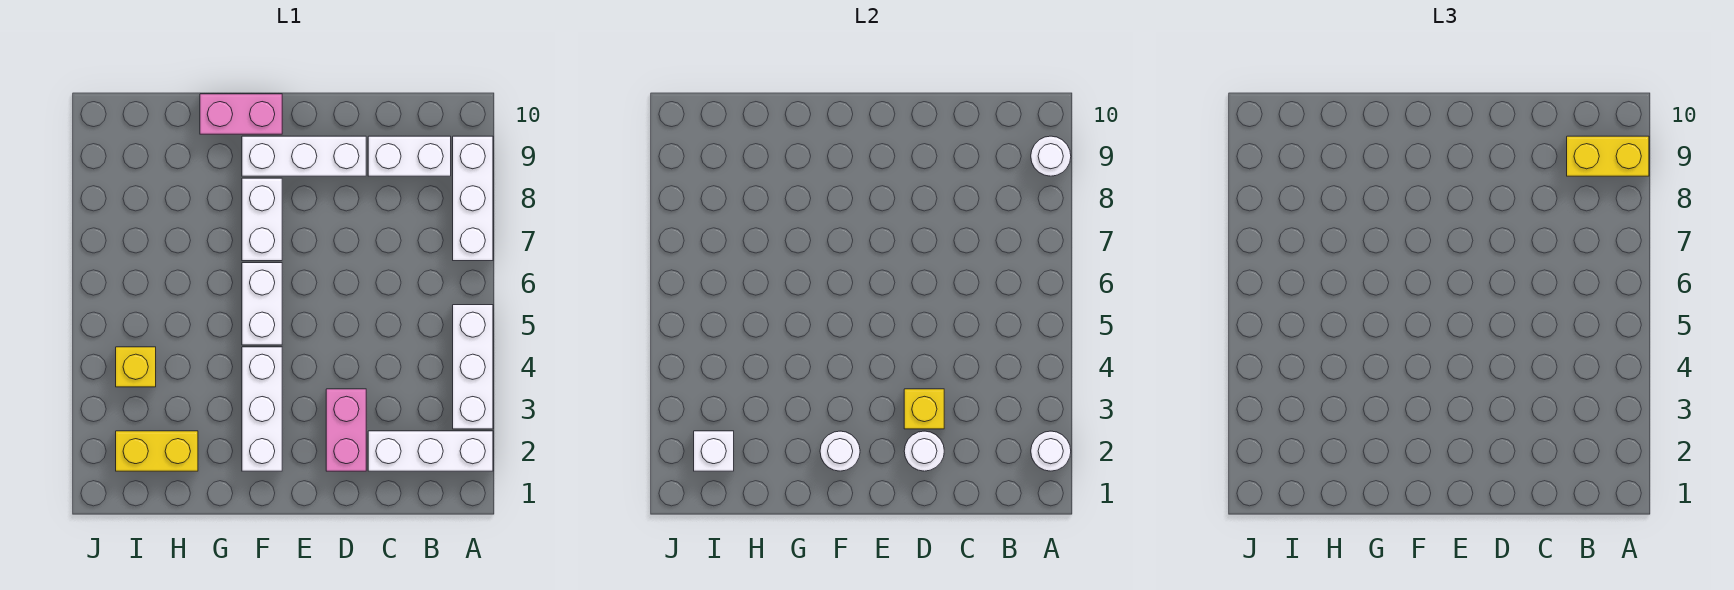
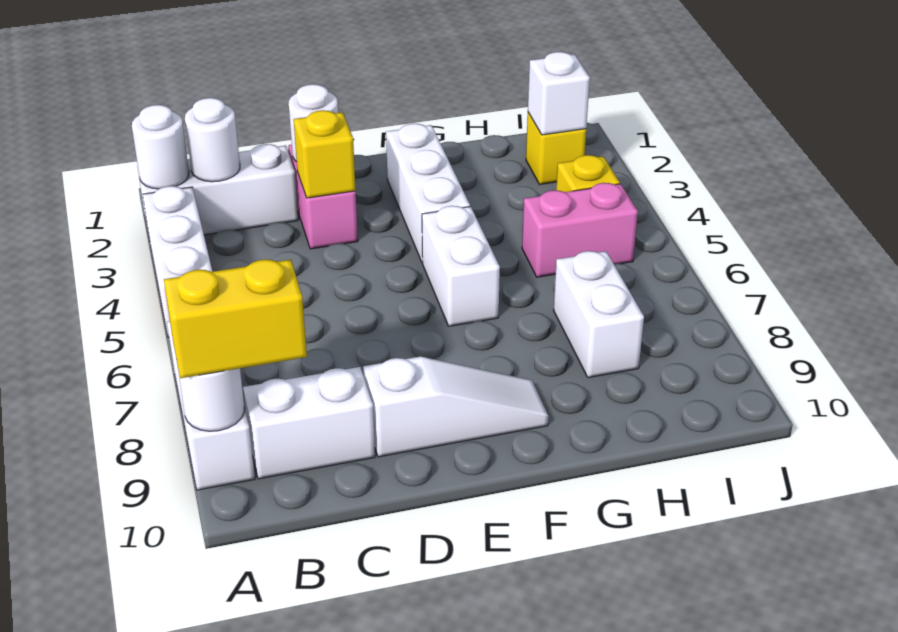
white 1x3 brick [242,136,366,176] -> white 1x3 slope [363,357,549,457]
white 1x1 round brick [820,431,860,471] -> white 1x1 round brick moved to [185,98,240,182]
white 1x2 brick [242,178,282,261] -> white 1x2 brick moved to [554,251,644,378]
pink 1x2 brick [200,94,282,134] -> pink 1x2 brick moved to [522,183,638,277]
yellow 1x2 brick [116,431,198,471] -> yellow 1x1 brick [526,113,586,184]

